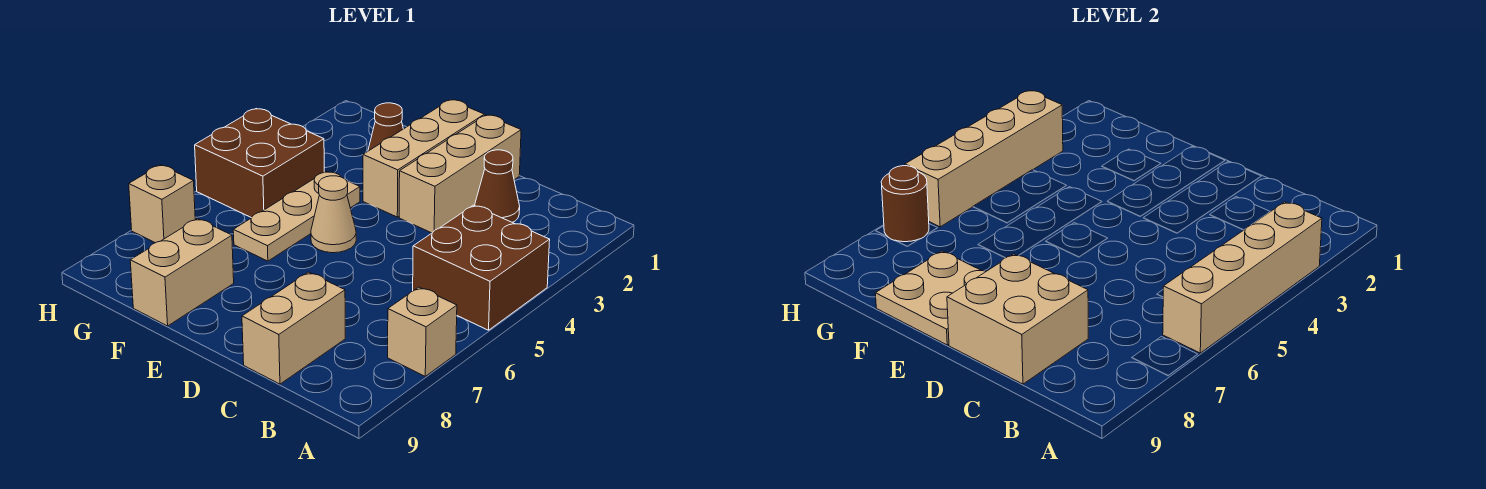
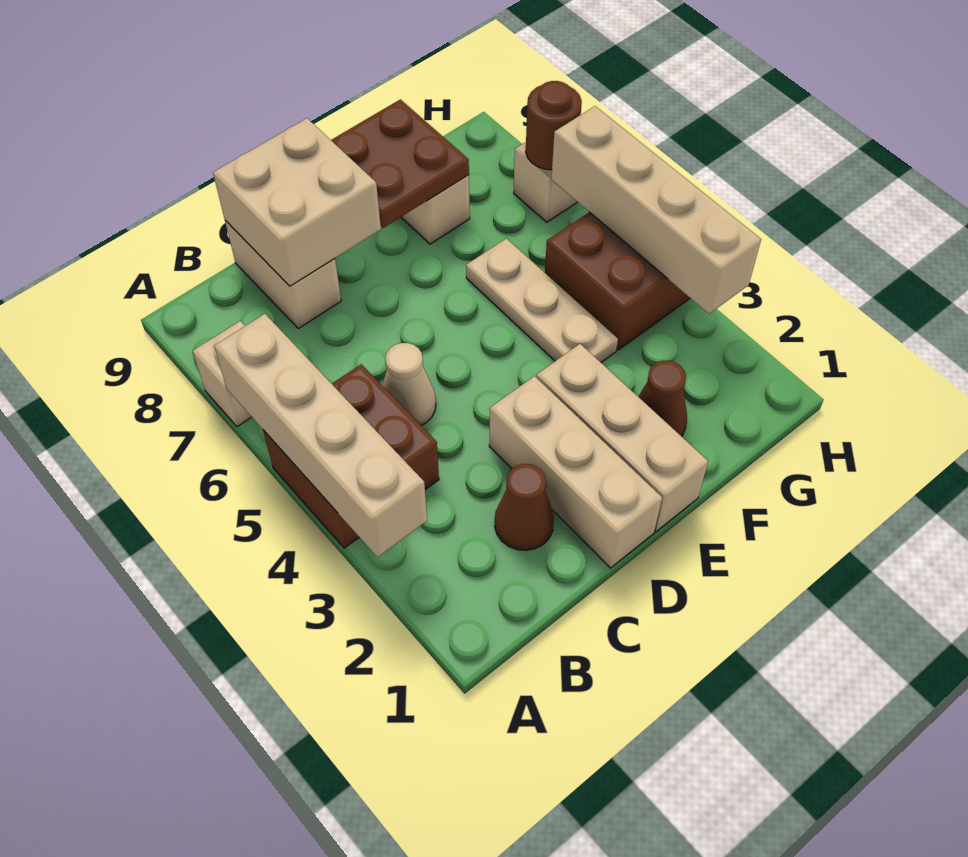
tan 1x1 cone [311,176,356,253] -> tan 1x1 cone moved to [383,343,436,425]
tan 2x2 plate [875,251,986,345] -> brown 2x2 plate [331,99,469,228]

